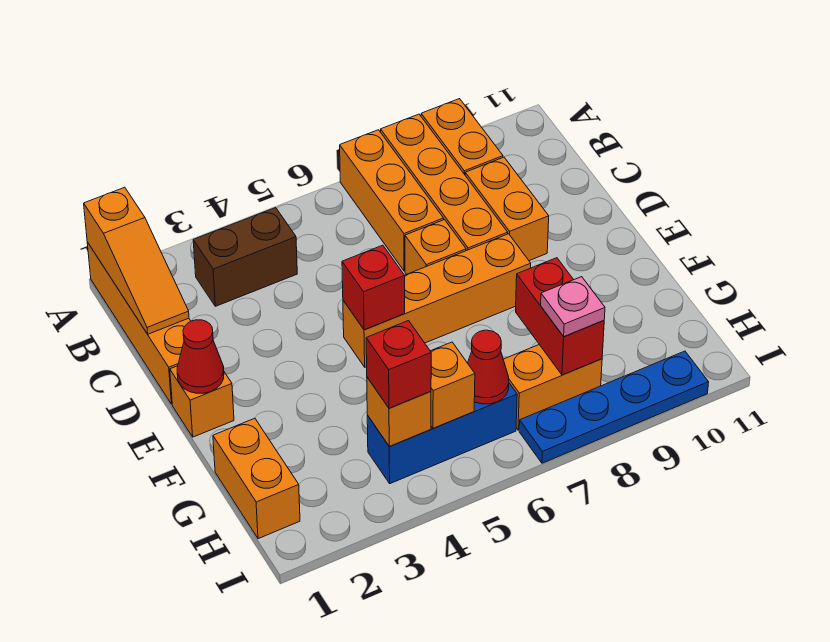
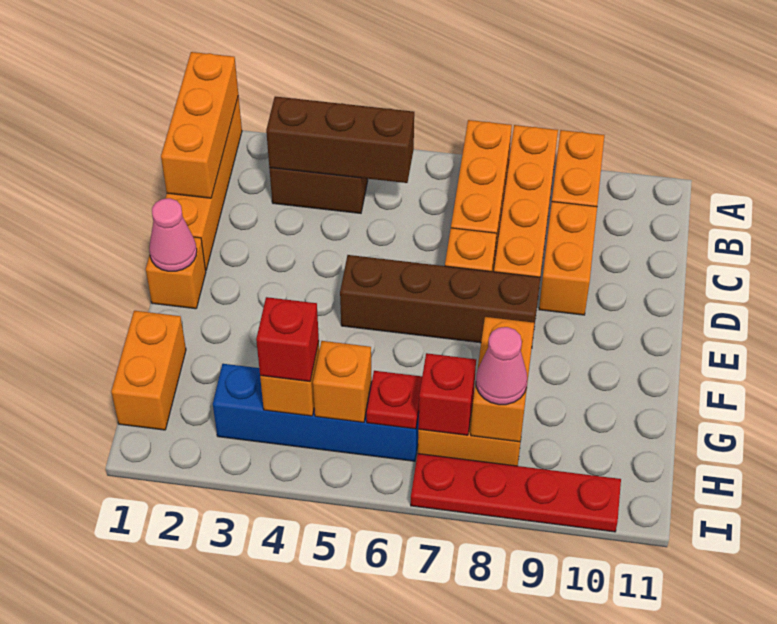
orange 1x3 slope [84,187,189,334] -> orange 1x3 brick [161,52,238,198]
none -> brown 1x3 brick [266,97,414,183]
red 1x1 cone [177,320,224,393] -> pink 1x1 cone [149,198,197,271]
orange 1x4 brick [343,234,531,367] -> brown 1x4 brick [340,255,540,343]
red 1x1 brick [342,245,405,330] -> red 1x1 brick moved to [418,353,476,435]
red 1x2 brick [516,258,604,375] -> orange 1x2 brick [471,317,534,442]
blue 1x3 brick [367,383,517,484] -> blue 1x4 brick [213,364,419,461]
red 1x1 cone [468,330,509,404] -> red 1x1 plate [366,371,422,429]
pink 1x1 plate [541,277,605,337] -> pink 1x1 cone [476,327,527,405]
blue 1x4 plate [519,351,709,463] -> red 1x4 plate [411,454,621,532]

